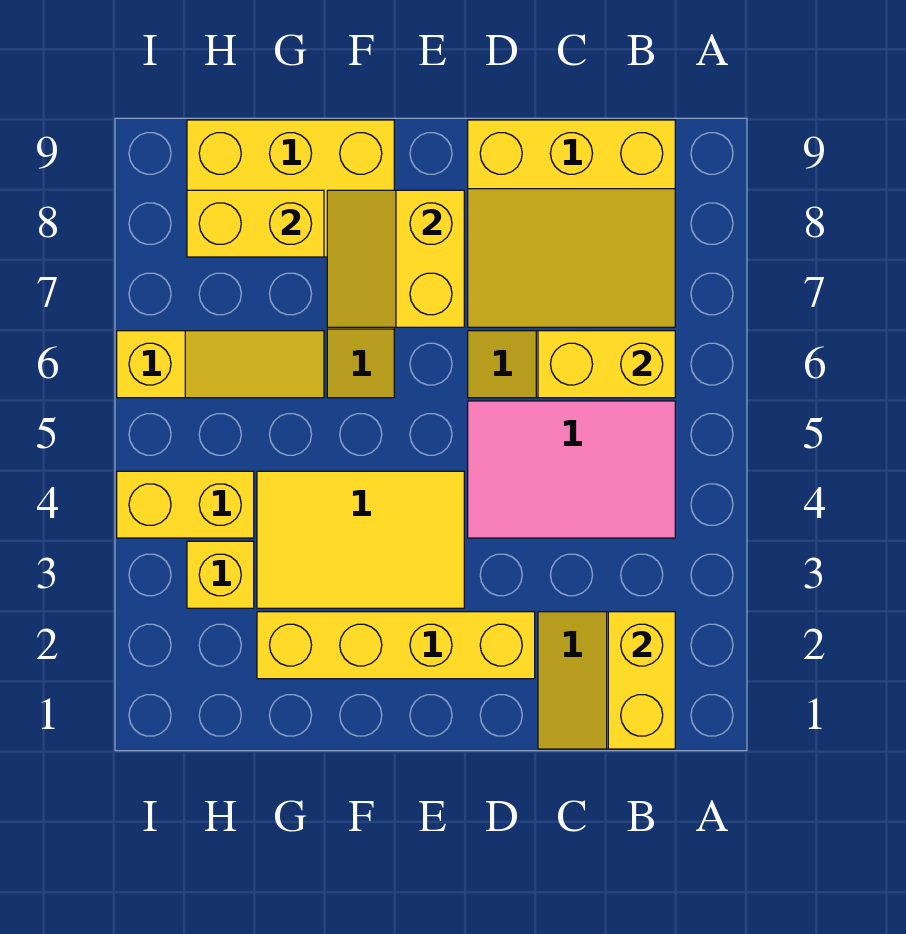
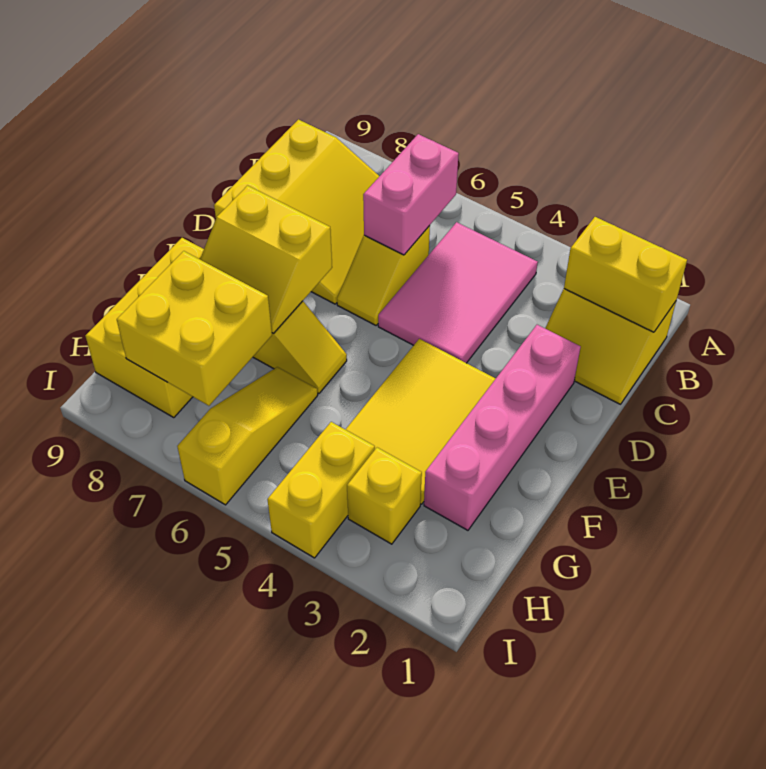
yellow 1x2 brick [538,331,675,398] -> pink 1x2 brick [363,134,459,255]
yellow 1x4 brick [257,612,535,679] -> pink 1x4 brick [424,325,581,530]
yellow 1x2 brick [187,190,324,257] -> yellow 2x2 brick [117,251,272,406]

